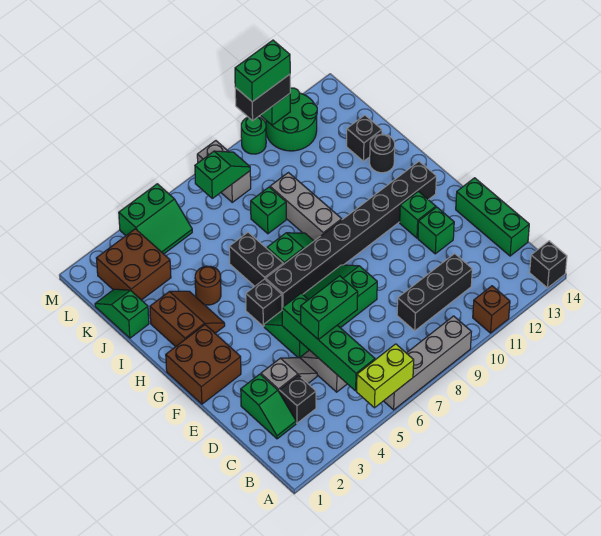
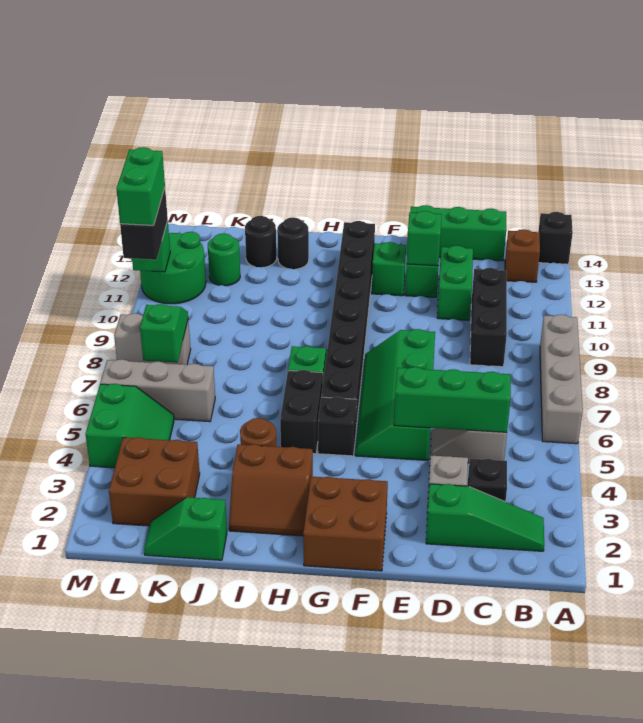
lime 1x2 brick [357,344,414,408] -> none
brown 1x1 brick [473,286,510,333] -> brown 1x1 brick moved to [505,229,540,282]
green 1x4 brick [282,293,375,391] -> green 1x3 brick [394,367,511,432]
green 1x2 slope [241,374,296,439] -> green 1x3 slope [426,484,544,551]
green 1x2 brick [301,276,358,340] -> green 1x2 brick moved to [437,246,473,320]
brown 2x2 slope [150,291,225,347] -> brown 2x2 slope turned to [229,444,313,536]
black 1x2 brick [229,232,283,286] -> black 1x2 brick turned to [280,370,323,454]
grey 1x3 brick [270,173,342,241] -> grey 1x3 brick moved to [100,359,215,422]
green 1x1 brick [251,187,286,234] -> green 1x1 brick moved to [406,211,442,266]
black 1x1 brick [347,115,382,161] -> black 1x1 round brick [245,216,277,268]
green 1x1 round brick [241,117,266,154] -> green 1x1 round brick moved to [208,233,240,286]

